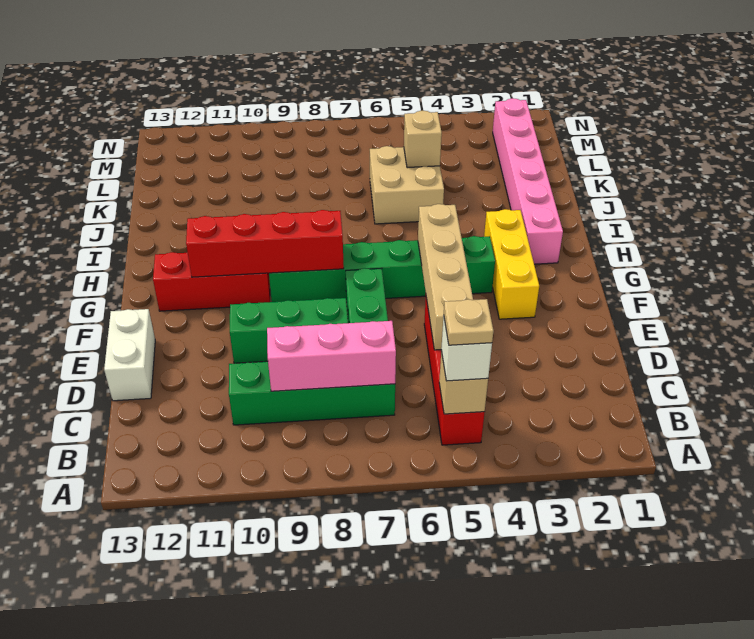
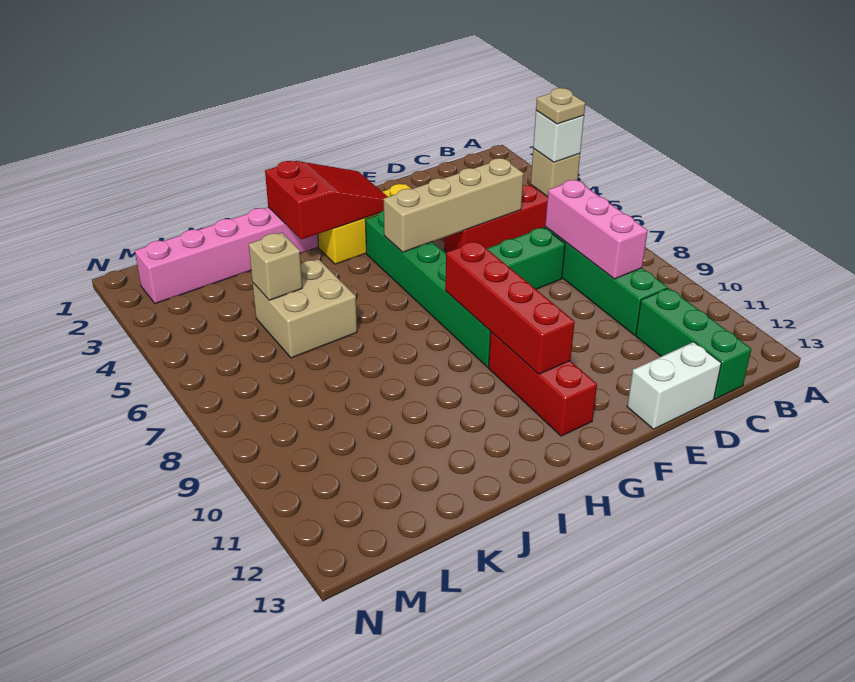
green 1x3 brick [230,298,348,363] -> green 1x3 brick moved to [636,288,751,399]
none -> red 2x3 slope [265,161,388,239]

